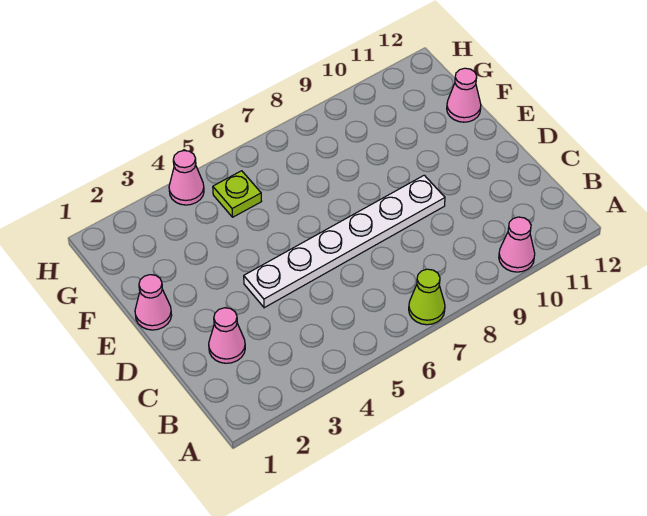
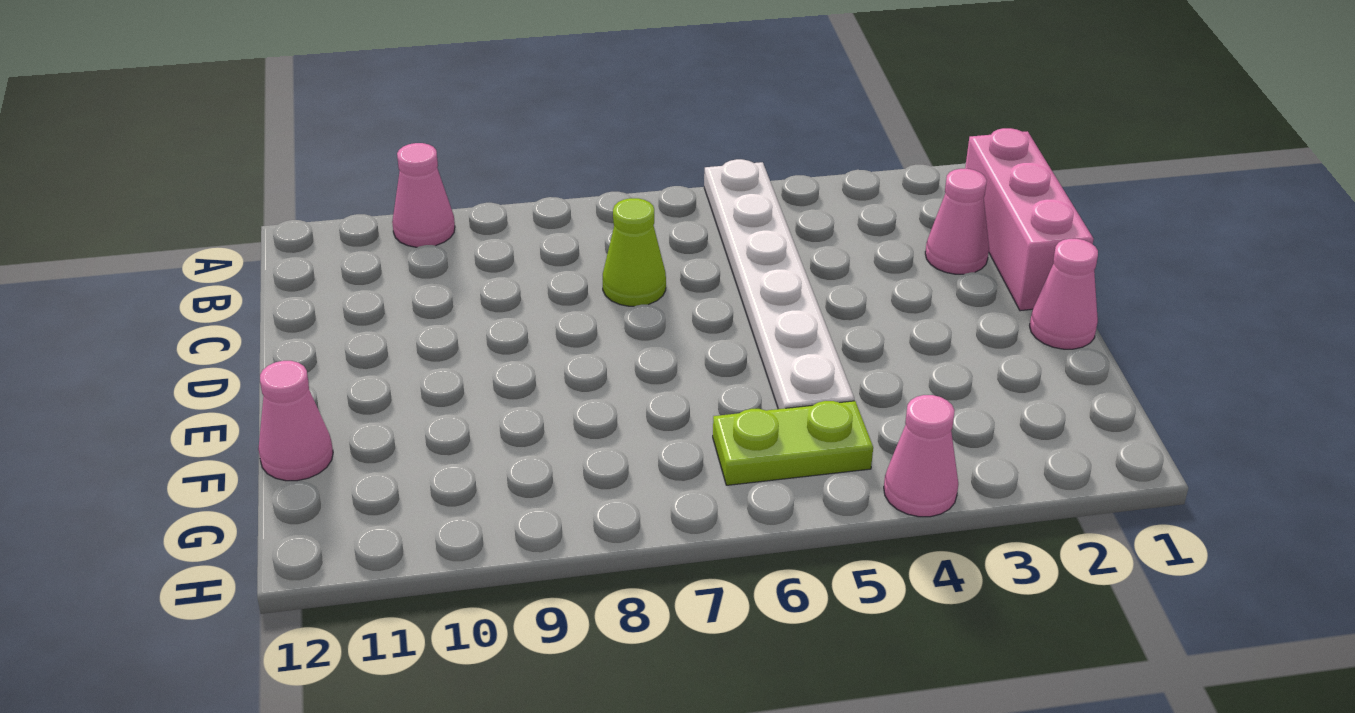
lime 1x1 cone [409,269,445,325] -> lime 1x1 cone moved to [603,198,666,306]
none -> pink 1x3 brick [965,128,1094,311]
white 1x6 plate [244,175,445,308] -> white 1x6 plate turned to [704,159,854,409]
lime 1x1 plate [213,171,262,217] -> lime 1x2 plate [713,401,873,485]

